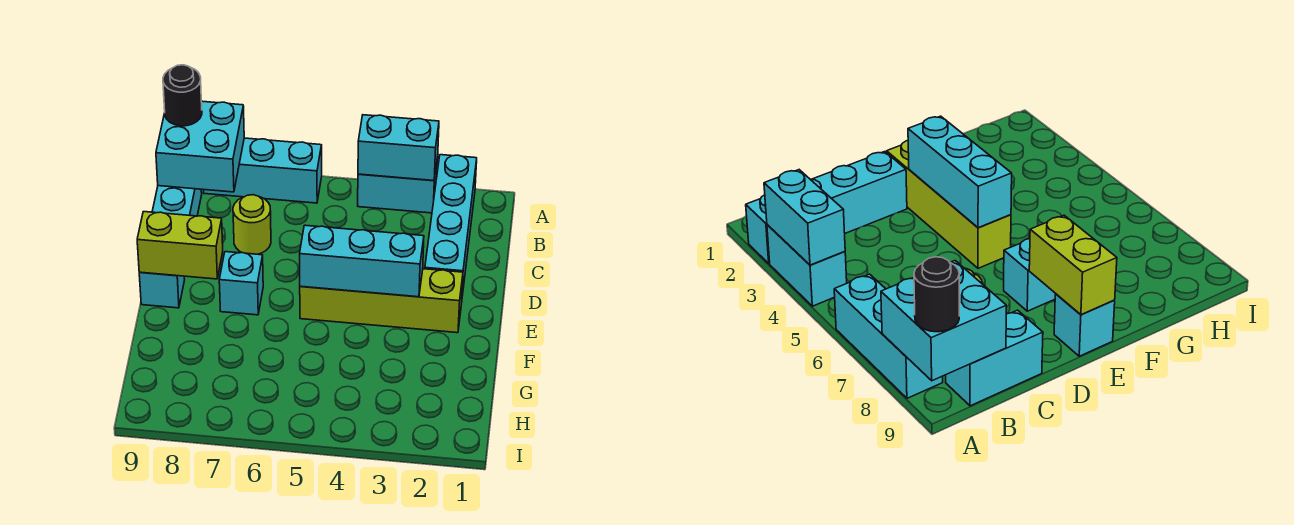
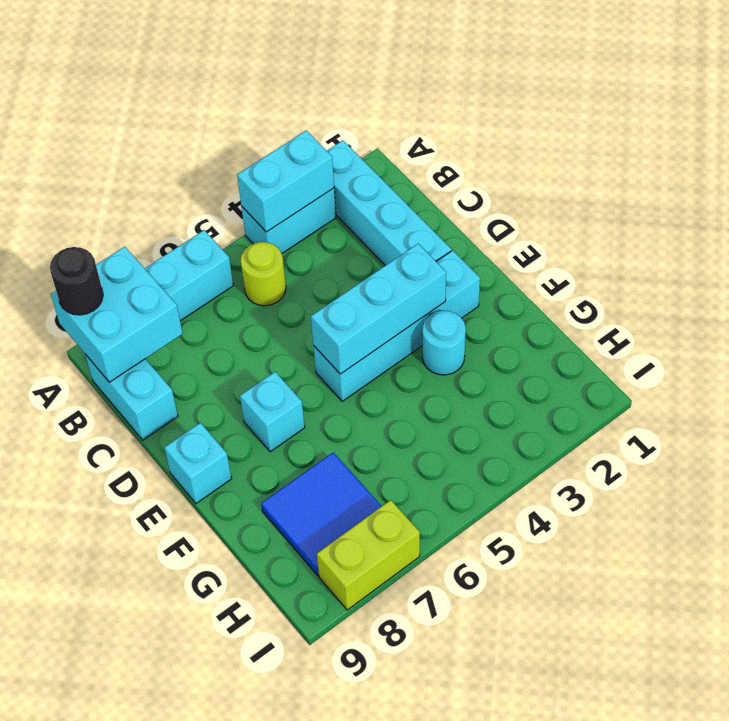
lime 1x1 round brick [233,195,271,254] -> lime 1x1 round brick moved to [241,242,286,306]
lime 1x4 brick [300,269,463,333] -> cyan 1x4 brick [314,250,480,401]
lime 1x2 brick [137,212,223,279] -> lime 1x2 brick moved to [317,500,420,610]
none -> cyan 1x1 round brick [422,311,466,375]
none -> blue 2x2 tile [261,452,382,576]

